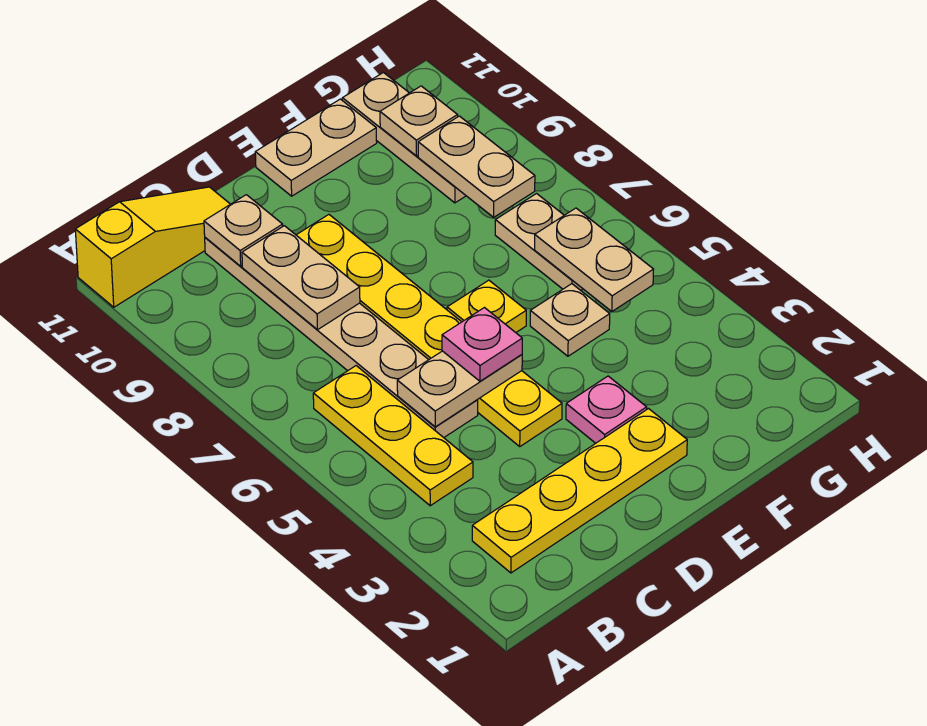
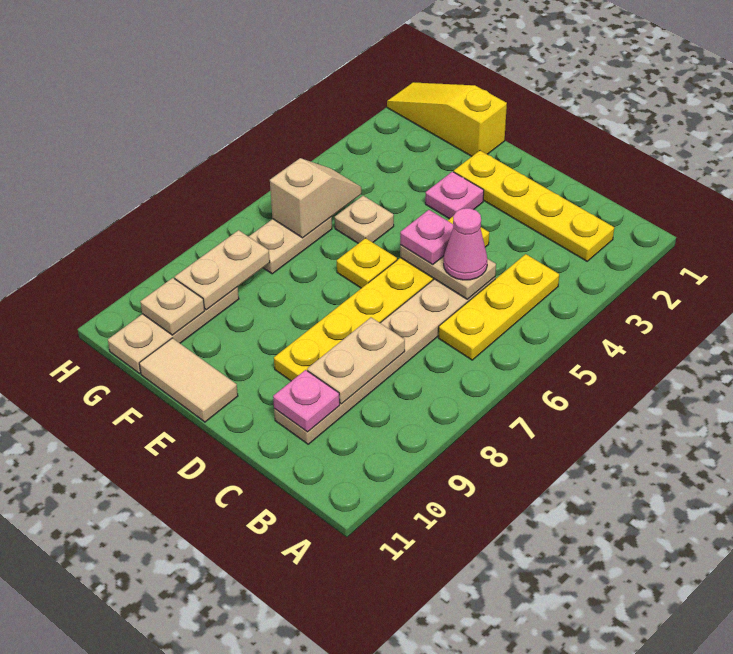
yellow 1x3 slope [75,187,230,307] -> yellow 1x3 slope moved to [387,82,507,156]
none -> pink 1x1 cone [444,208,487,280]
tan 1x1 plate [204,195,283,266] -> pink 1x1 plate [273,370,340,432]
tan 1x2 plate [255,99,377,196] -> tan 1x2 tile [139,338,238,422]
tan 1x2 plate [535,208,654,312] -> tan 1x2 slope [270,158,361,238]

